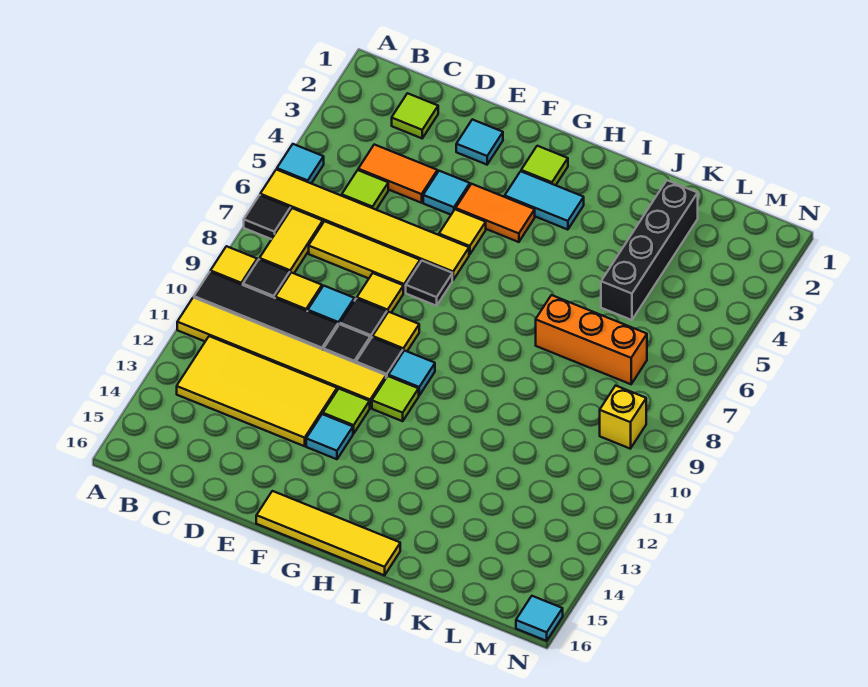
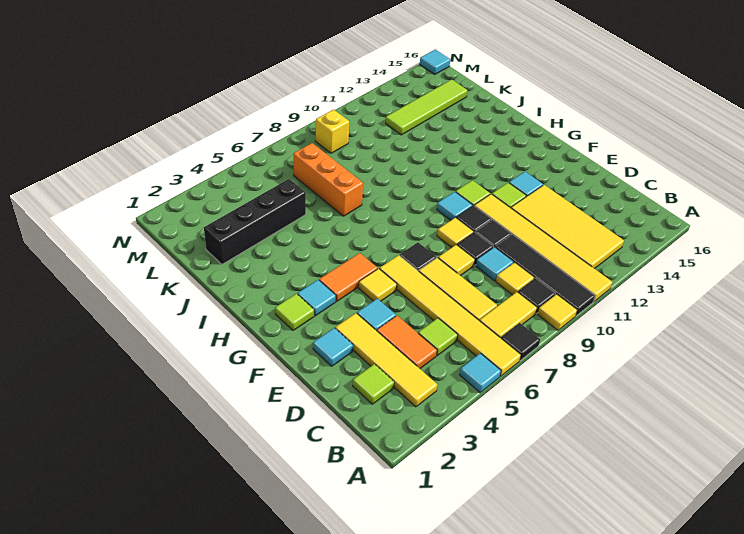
orange 1x2 tile [456,184,535,242] -> orange 1x2 tile turned to [319,253,378,301]
yellow 1x4 tile [256,491,400,575] -> yellow 1x4 tile moved to [335,313,437,407]
cyan 1x2 tile [505,171,584,230] -> cyan 1x1 tile [298,280,336,316]
none -> lime 1x4 tile [386,80,468,135]

